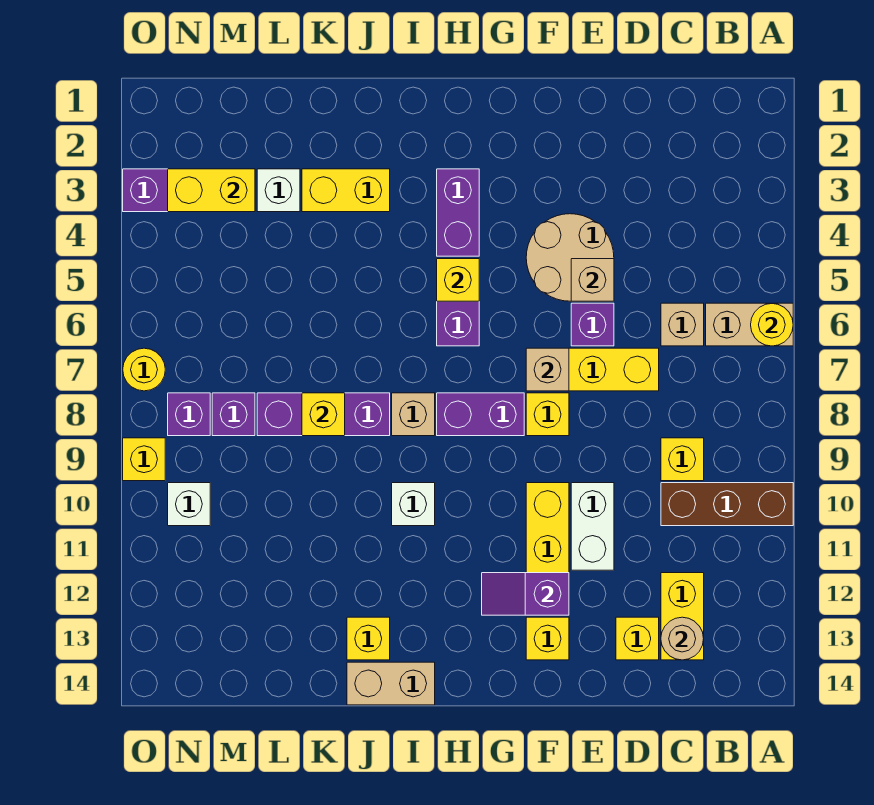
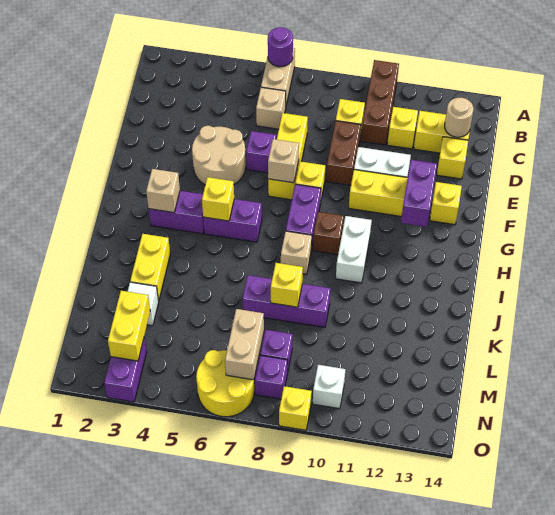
yellow 1x1 round brick [751,303,793,346] -> purple 1x1 round brick [268,27,293,67]
none -> brown 1x2 brick [326,121,361,185]
tan 1x1 brick [571,259,614,301] -> tan 1x1 brick moved to [146,169,180,213]
purple 1x2 slope [482,573,569,615] -> purple 1x2 brick [401,160,437,227]
none -> brown 1x1 brick [313,212,344,255]
white 1x1 brick [392,483,435,526] -> white 1x2 brick [336,216,372,283]
tan 1x2 brick [347,662,435,705] -> tan 1x2 brick moved to [225,309,264,380]
purple 1x3 brick [257,393,390,436] -> purple 1x3 brick turned to [243,275,331,327]
yellow 1x1 brick [347,617,390,660] -> yellow 1x1 brick moved to [387,107,418,149]
yellow 1x1 round brick [123,348,165,391] -> yellow 2x2 round brick [196,350,254,417]

